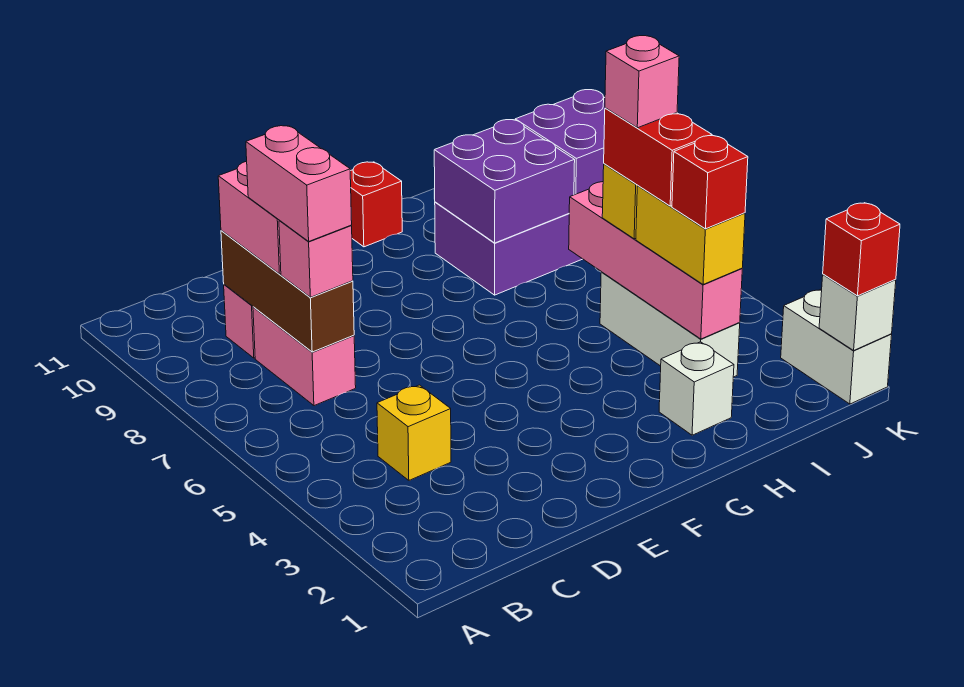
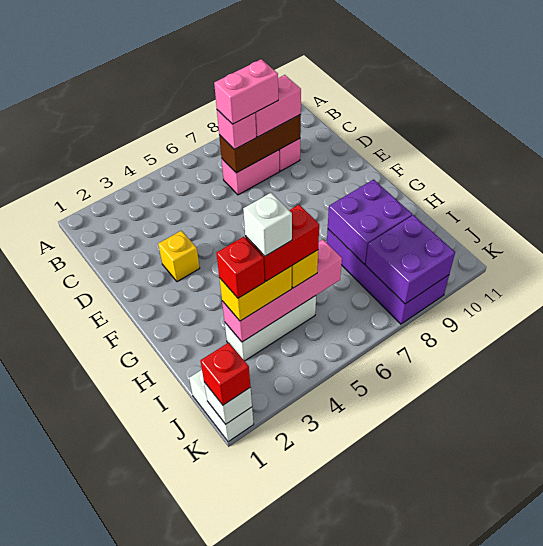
yellow 1x1 brick [377,385,451,480] -> yellow 1x1 brick moved to [158,230,200,282]
red 1x1 brick [350,162,402,247] -> none
white 1x1 brick [659,342,734,435] -> white 1x1 brick moved to [243,193,292,256]
pink 1x1 brick [605,36,679,128] -> none
white 1x2 brick [781,289,892,404] -> white 1x2 brick turned to [189,370,254,442]

